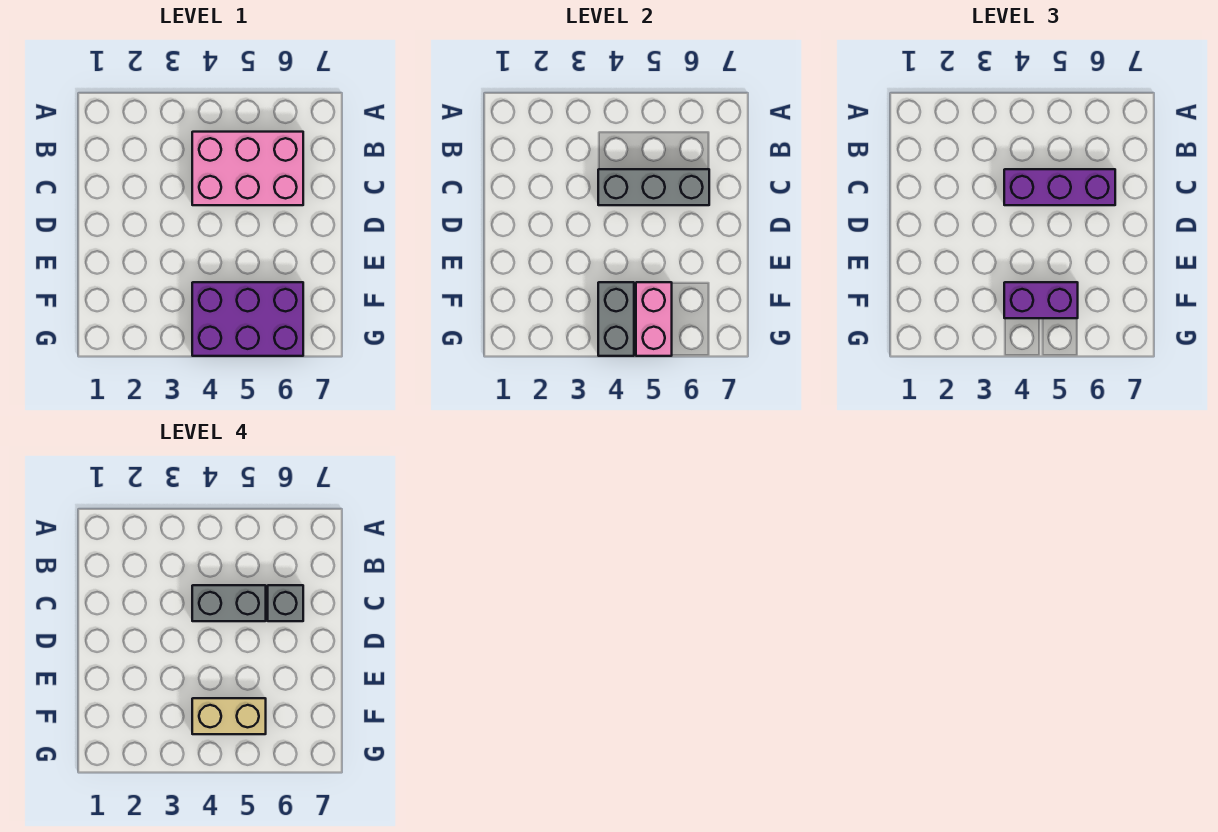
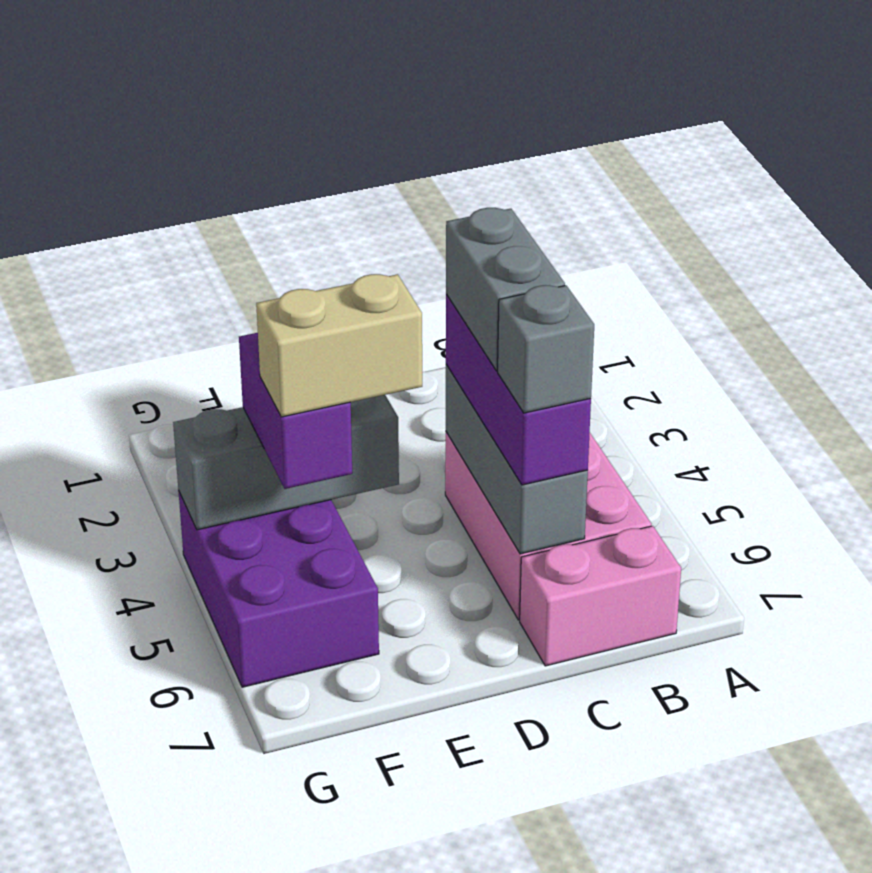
grey 1x2 brick [598,282,634,356] -> grey 1x3 brick [173,395,399,530]
tan 1x2 brick [192,698,266,734] -> tan 1x2 brick turned to [256,274,422,417]
pink 1x2 brick [636,282,672,356] -> pink 1x2 brick moved to [520,526,681,666]

